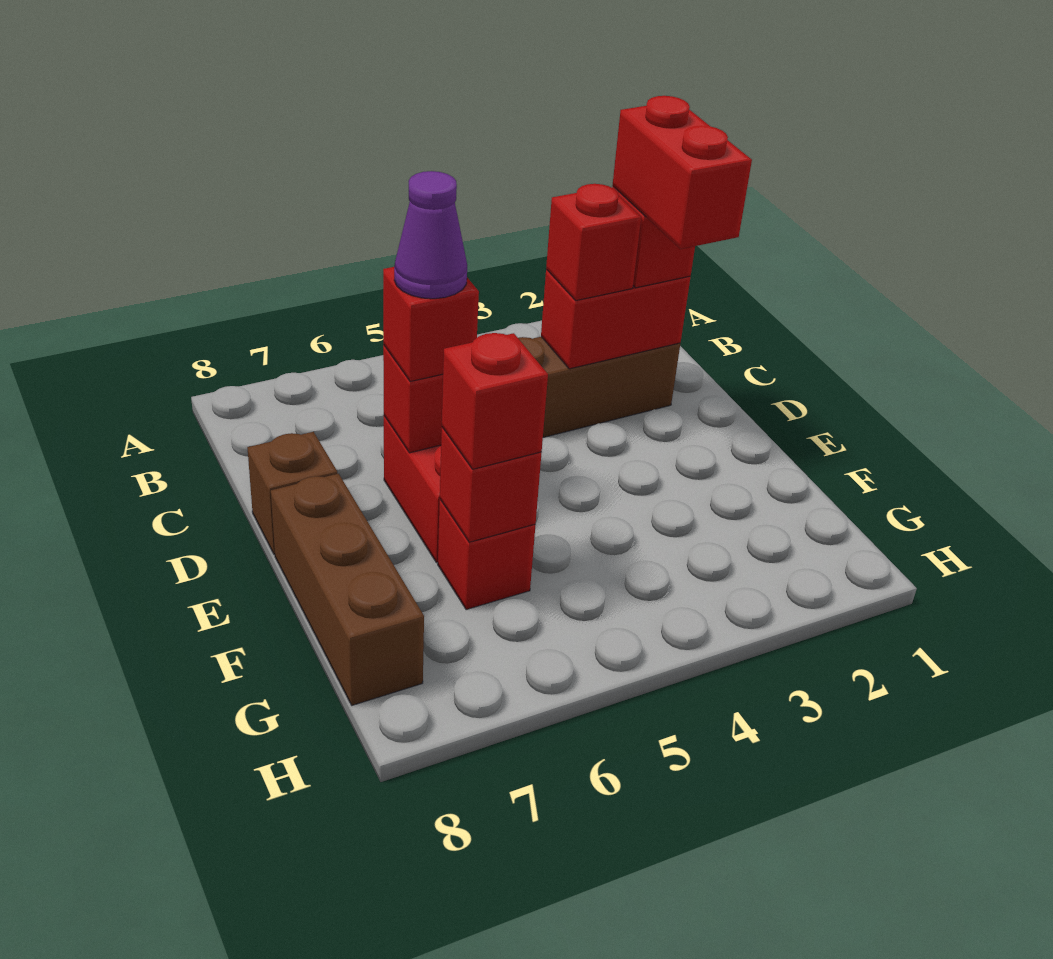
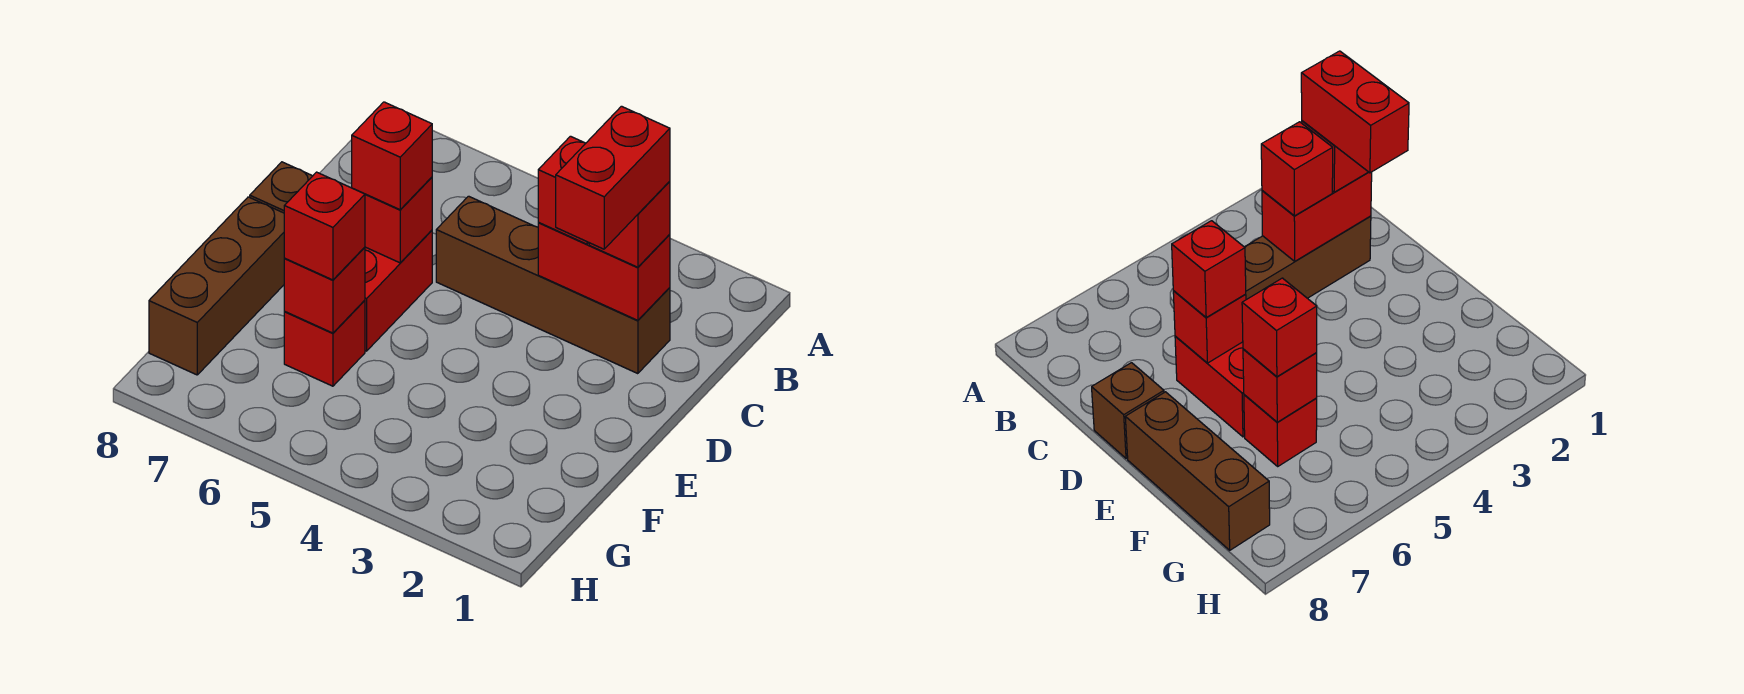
purple 1x1 cone [394,171,467,299] -> none

